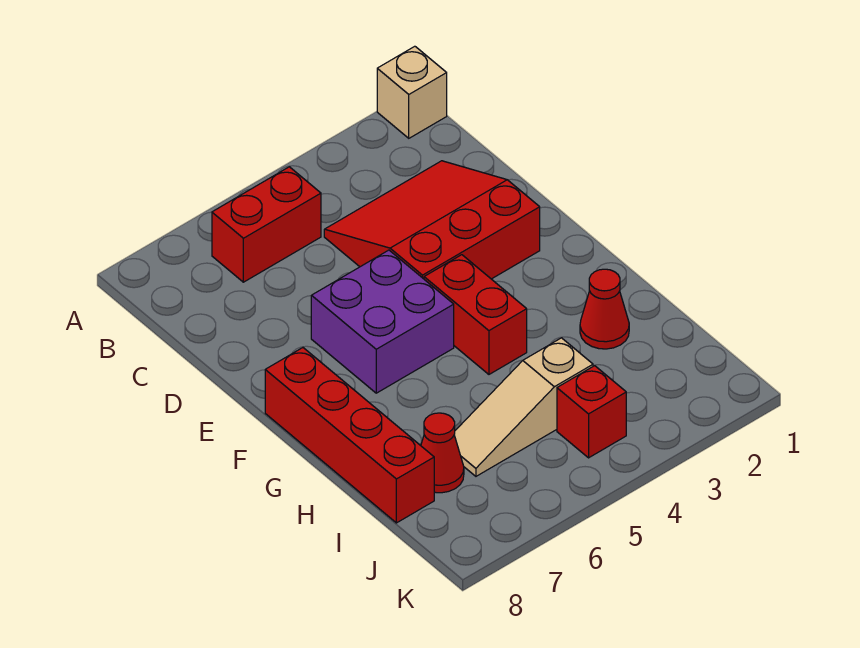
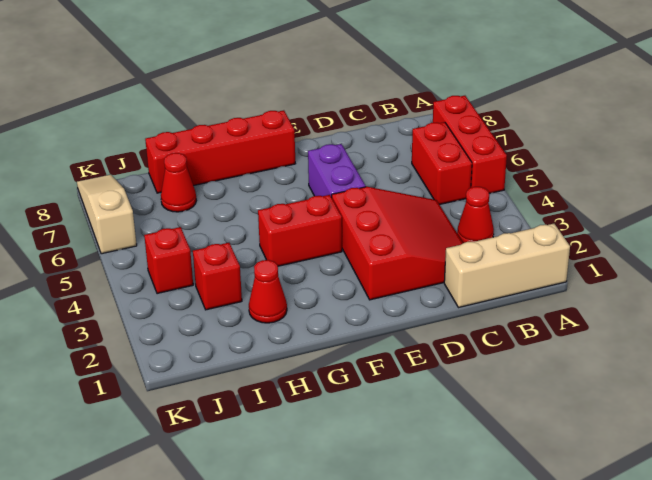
tan 1x1 brick [377,46,447,138] -> tan 1x3 brick [444,224,570,308]
none -> red 1x3 brick [433,96,507,194]
none -> red 1x1 cone [457,187,494,243]
purple 2x2 brick [311,250,454,393] -> purple 1x2 brick [308,144,366,197]
none -> red 1x1 brick [193,243,242,310]
tan 1x3 slope [454,338,593,476] -> tan 1x3 slope moved to [77,175,137,254]

